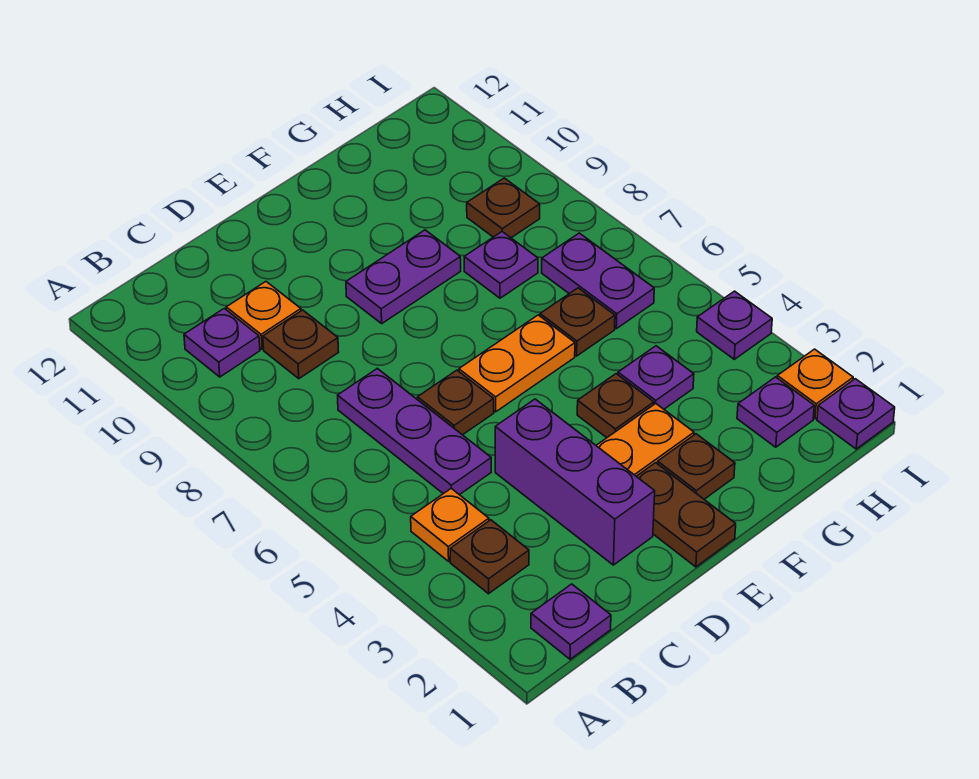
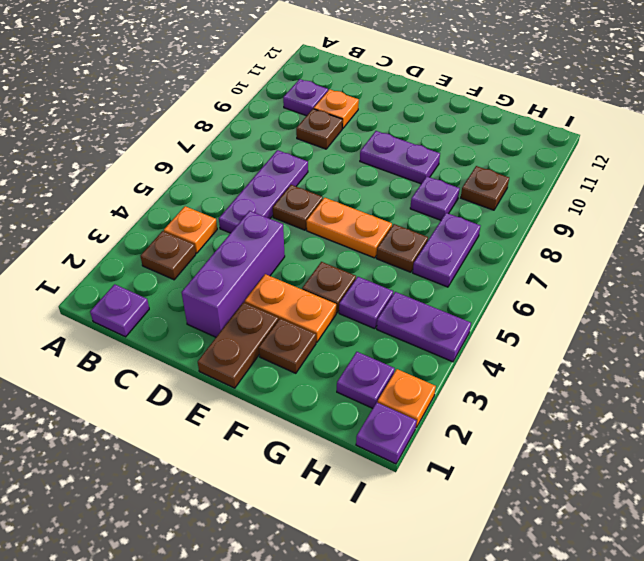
purple 1x1 plate [697,291,772,359] -> purple 1x2 plate [377,292,471,362]

